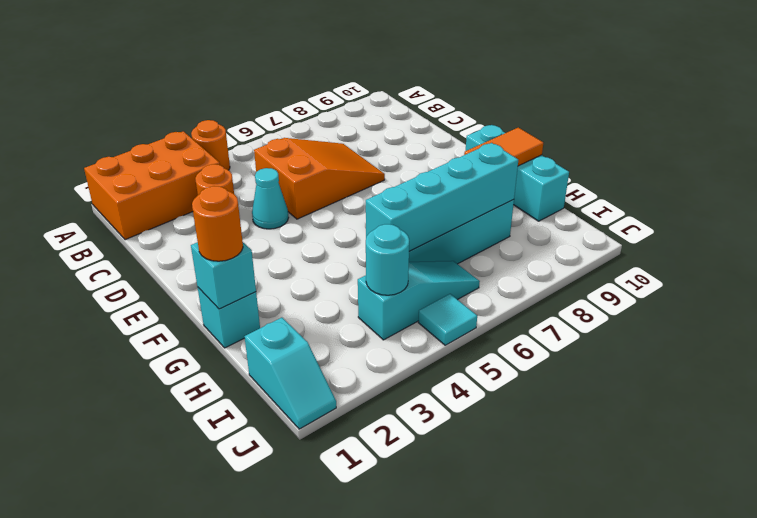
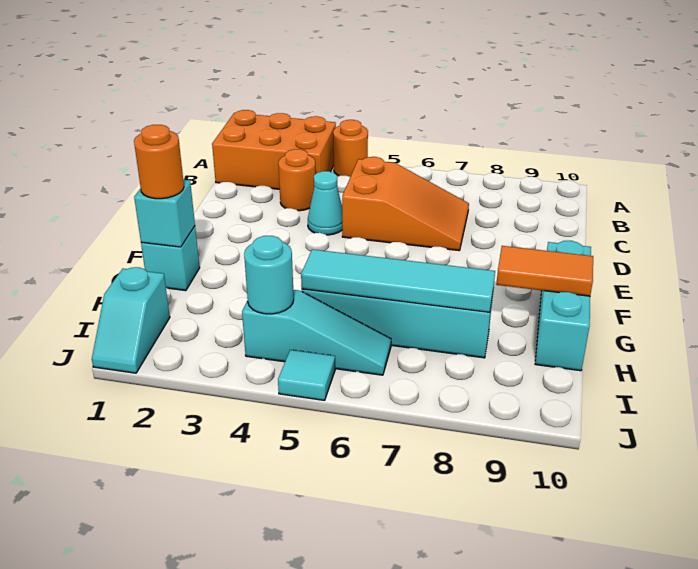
cyan 1x4 brick [366,143,518,251] -> cyan 1x4 tile [301,249,495,312]

